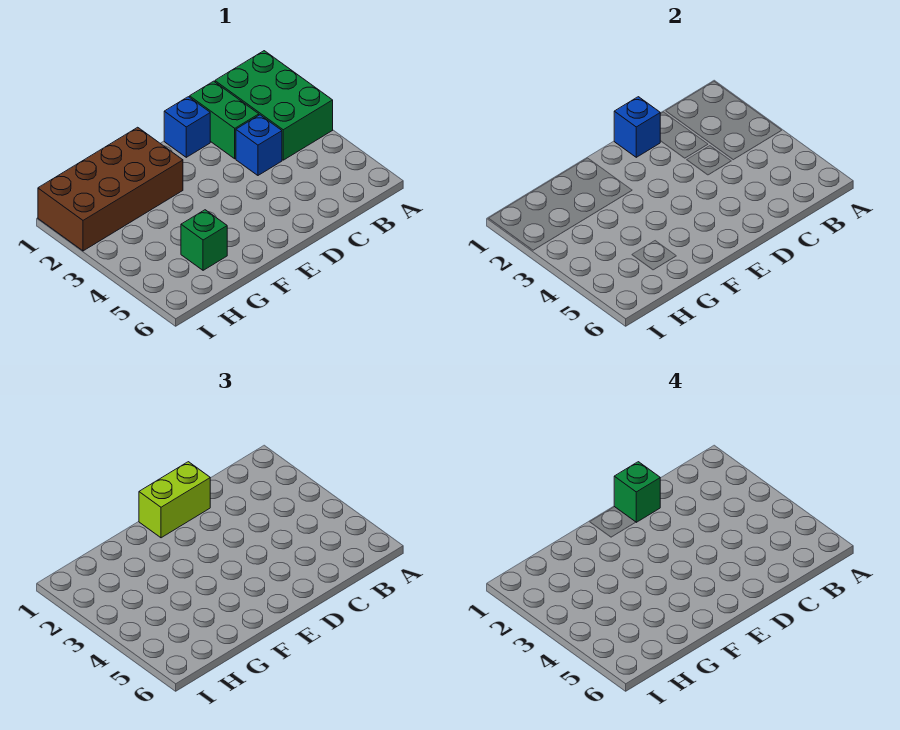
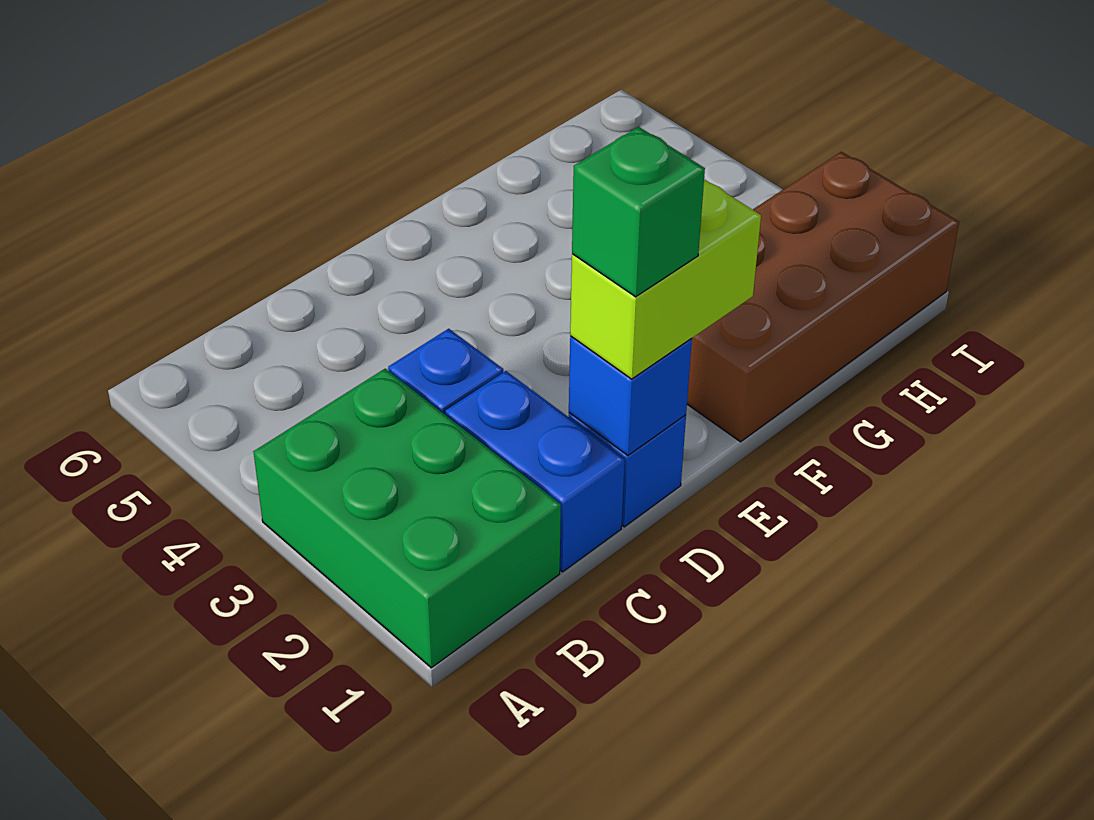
green 1x2 brick [190,81,259,159] -> blue 1x2 brick [445,371,625,572]
green 1x1 brick [181,210,227,270] -> none

